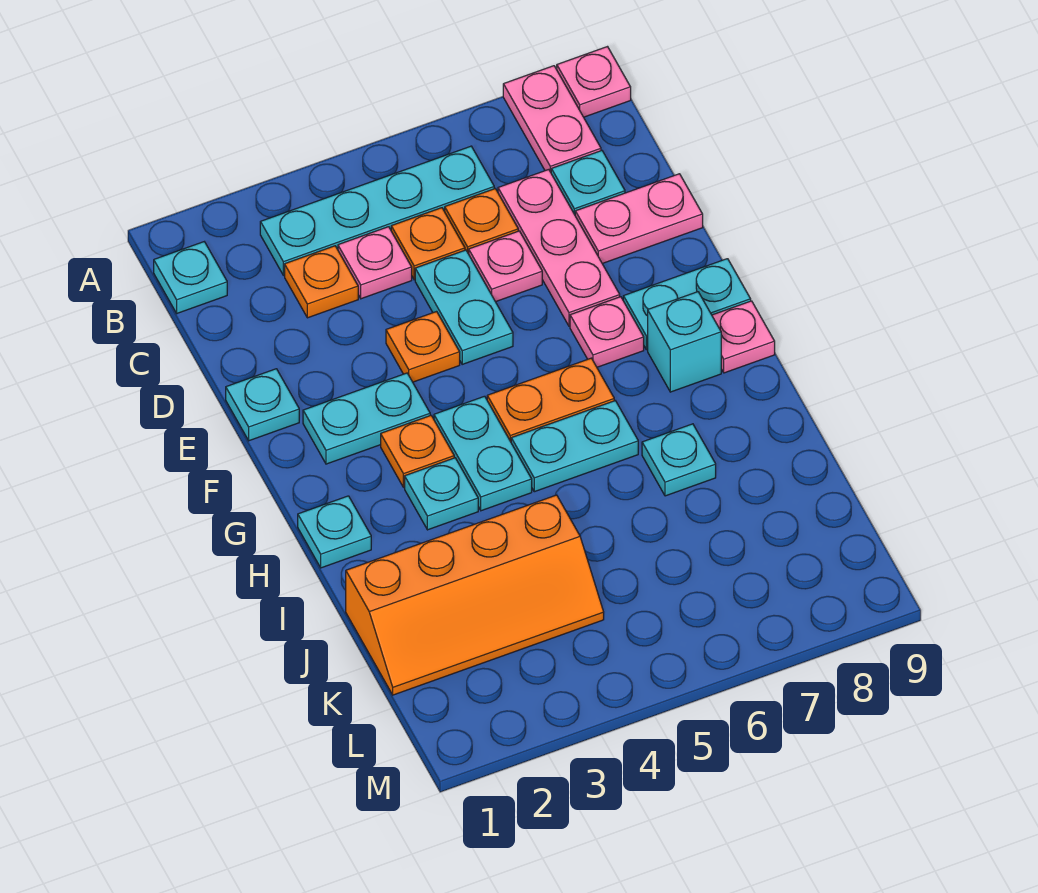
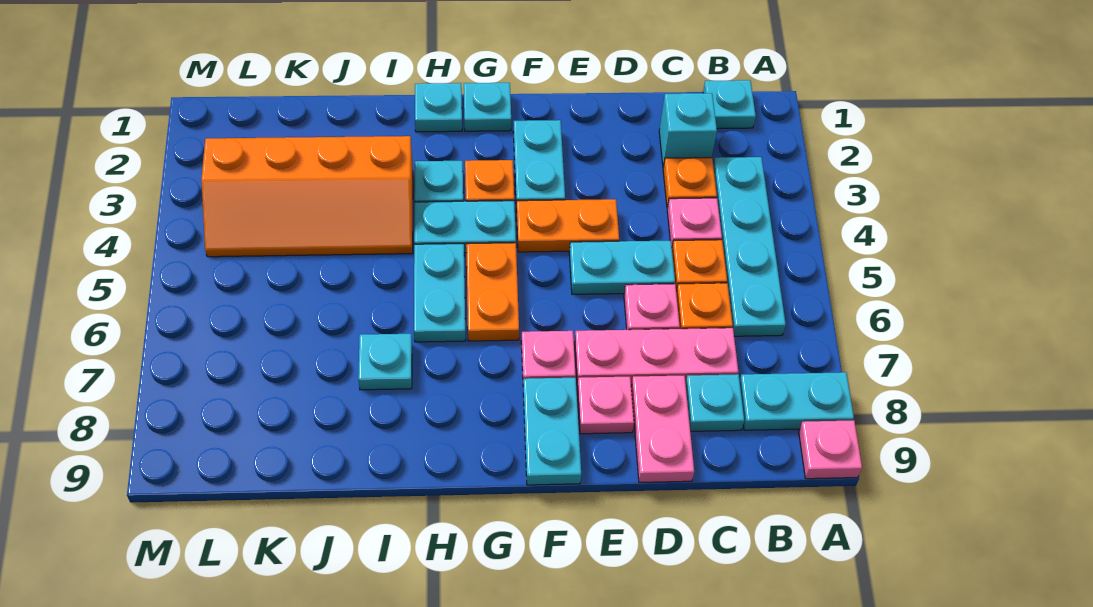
pink 1x2 plate [503,66,601,172] -> cyan 1x2 plate [740,372,854,430]
cyan 1x1 plate [226,369,299,441] -> cyan 1x1 plate moved to [464,83,511,131]
orange 1x1 plate [386,312,460,382] -> orange 1x2 plate [516,199,619,252]
cyan 1x1 brick [648,292,721,392] -> cyan 1x1 brick moved to [659,93,717,168]
pink 1x1 plate [712,301,775,373] -> pink 1x1 plate moved to [577,377,634,434]
orange 2x4 slope [346,495,604,695] -> orange 2x4 slope turned to [201,136,413,257]

